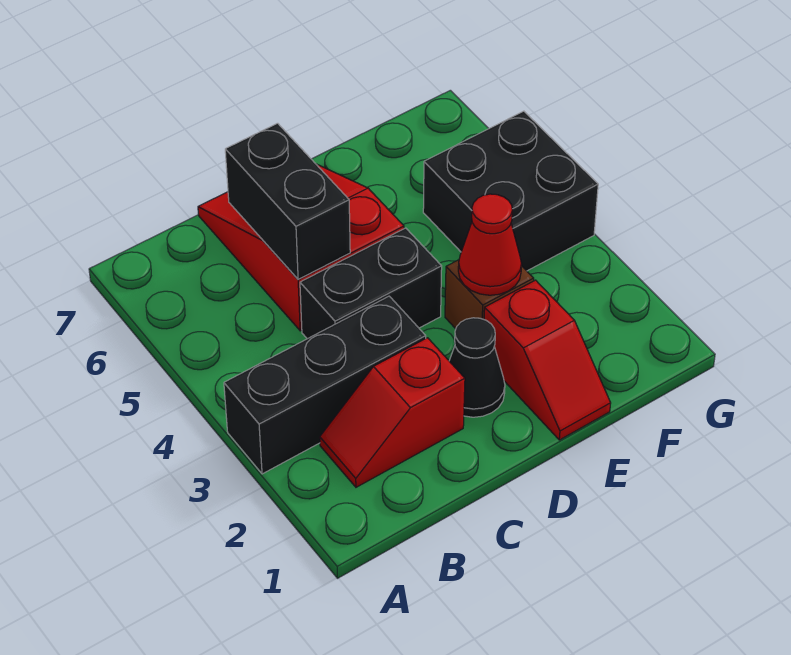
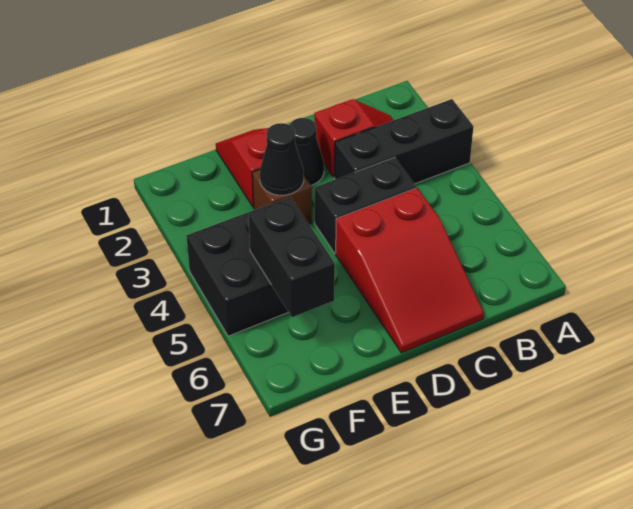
black 1x2 brick [225,123,350,279] -> black 1x2 brick moved to [248,197,335,317]
red 1x1 cone [458,194,522,295] -> black 1x1 cone [260,123,304,195]

